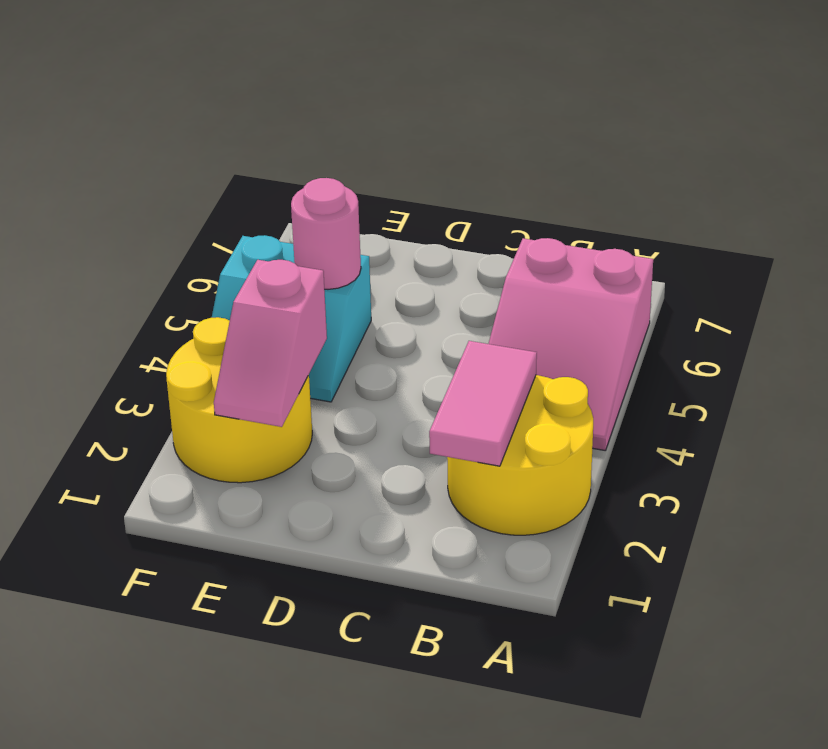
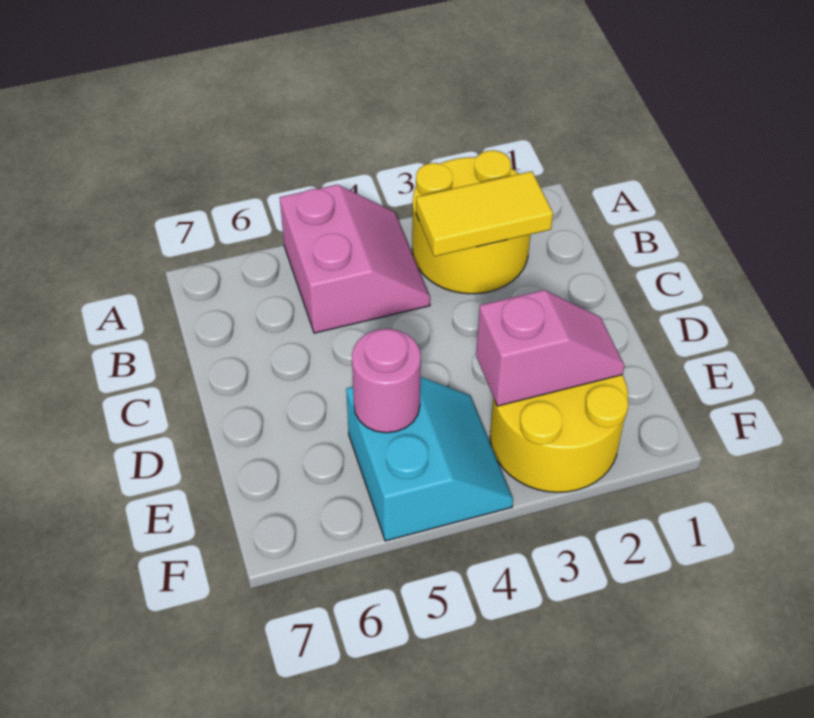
pink 2x3 slope [489,238,653,450] -> pink 2x2 slope [280,185,430,333]
pink 1x2 tile [429,341,537,466] -> yellow 1x2 tile [416,171,553,256]

